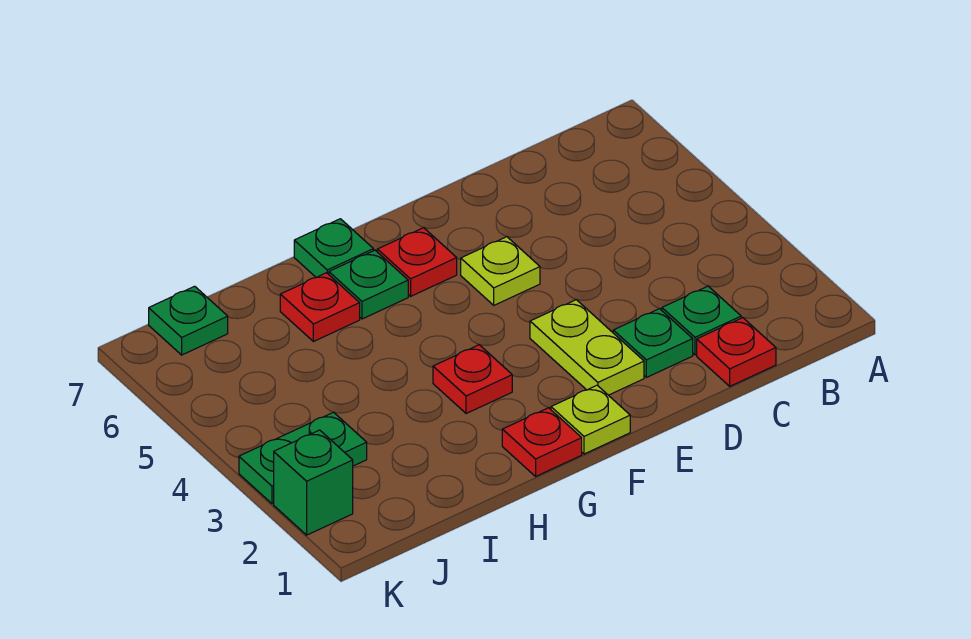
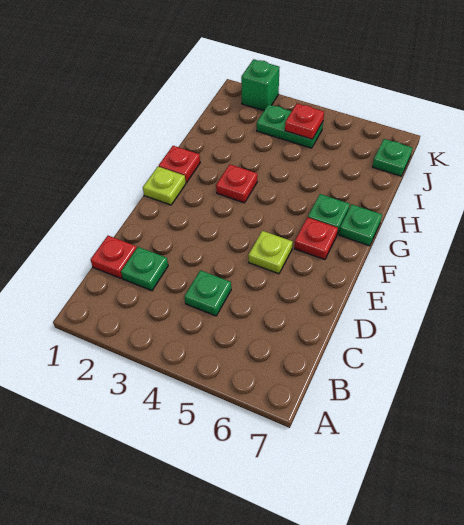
green 1x1 plate [613,309,693,377] -> green 1x1 plate moved to [184,270,231,316]
lime 1x2 plate [530,300,644,395] -> none
red 1x1 plate [280,273,360,342] -> red 1x1 plate moved to [285,103,324,139]
green 1x2 plate [239,412,367,504] -> green 1x2 plate turned to [257,104,323,148]

